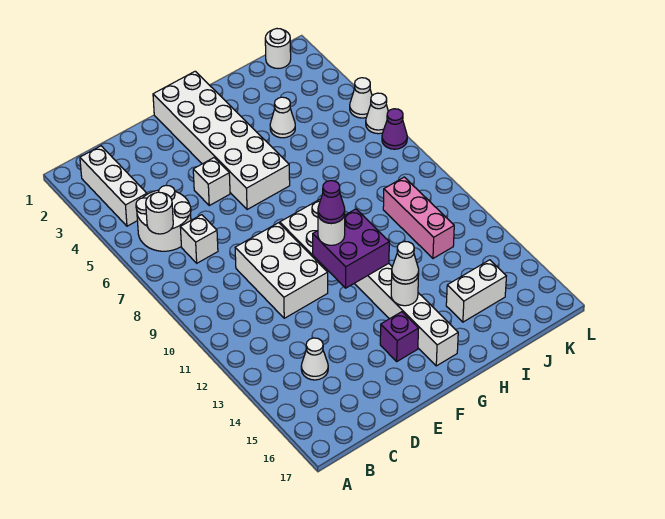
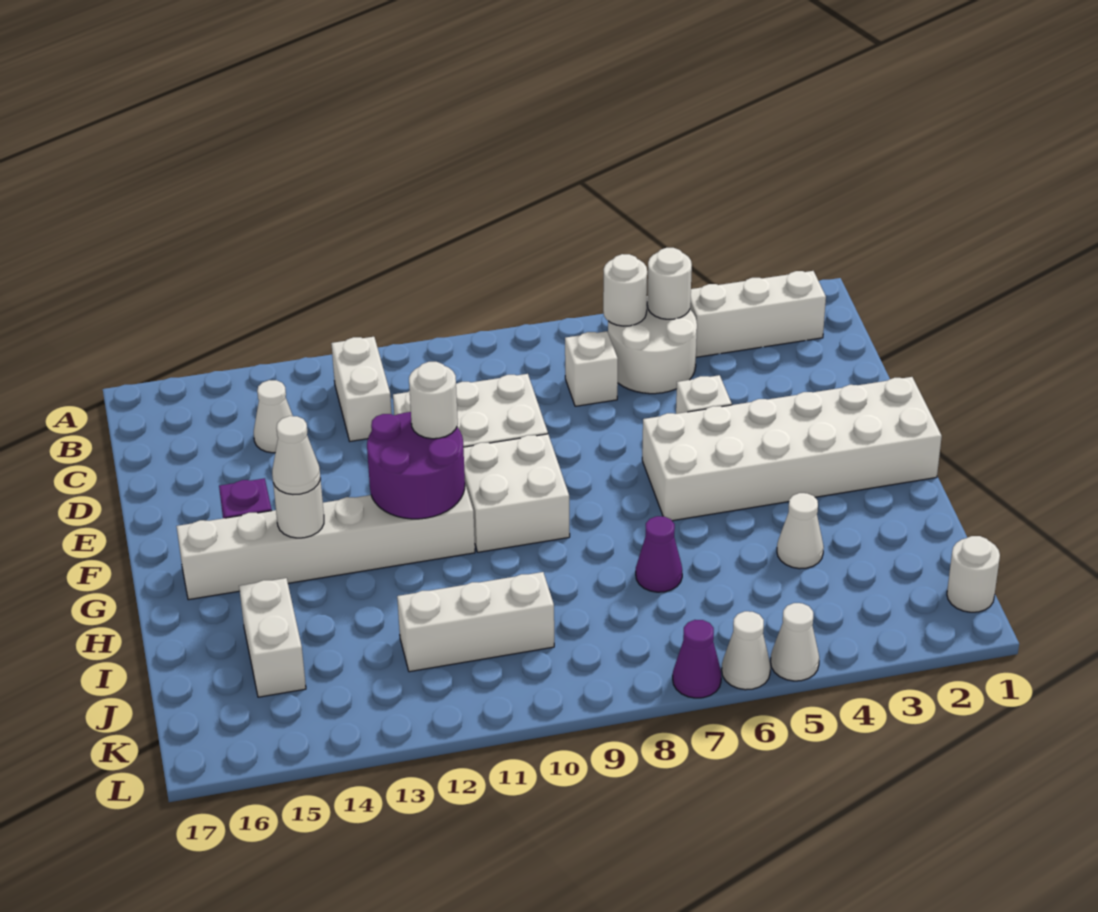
none -> white 1x1 round brick [647,248,692,319]
none -> white 1x2 brick [331,337,392,441]
purple 2x2 brick [313,209,389,288] -> purple 2x2 round brick [367,412,465,519]
purple 1x1 cone [318,181,345,223] -> purple 1x1 cone moved to [636,516,682,592]
pink 1x3 brick [383,177,454,258] -> white 1x3 brick [397,572,554,672]

